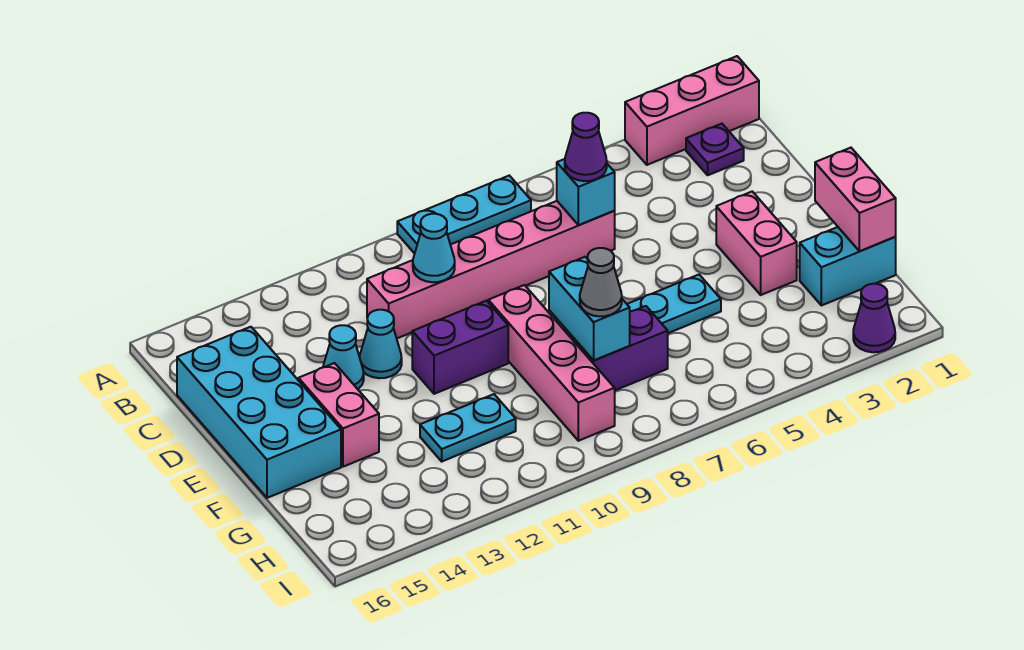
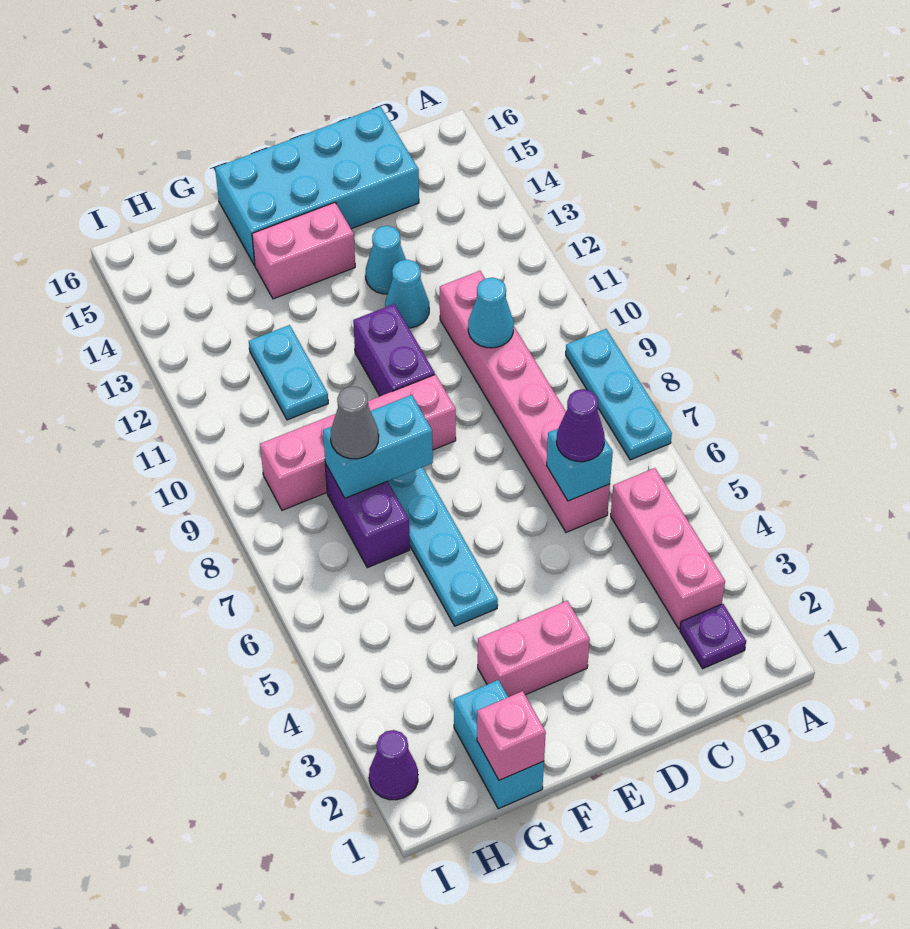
pink 1x3 brick [625,56,759,165] -> pink 1x3 brick moved to [611,468,725,629]
pink 1x2 brick [815,148,896,251] -> pink 1x1 brick [477,691,546,780]

